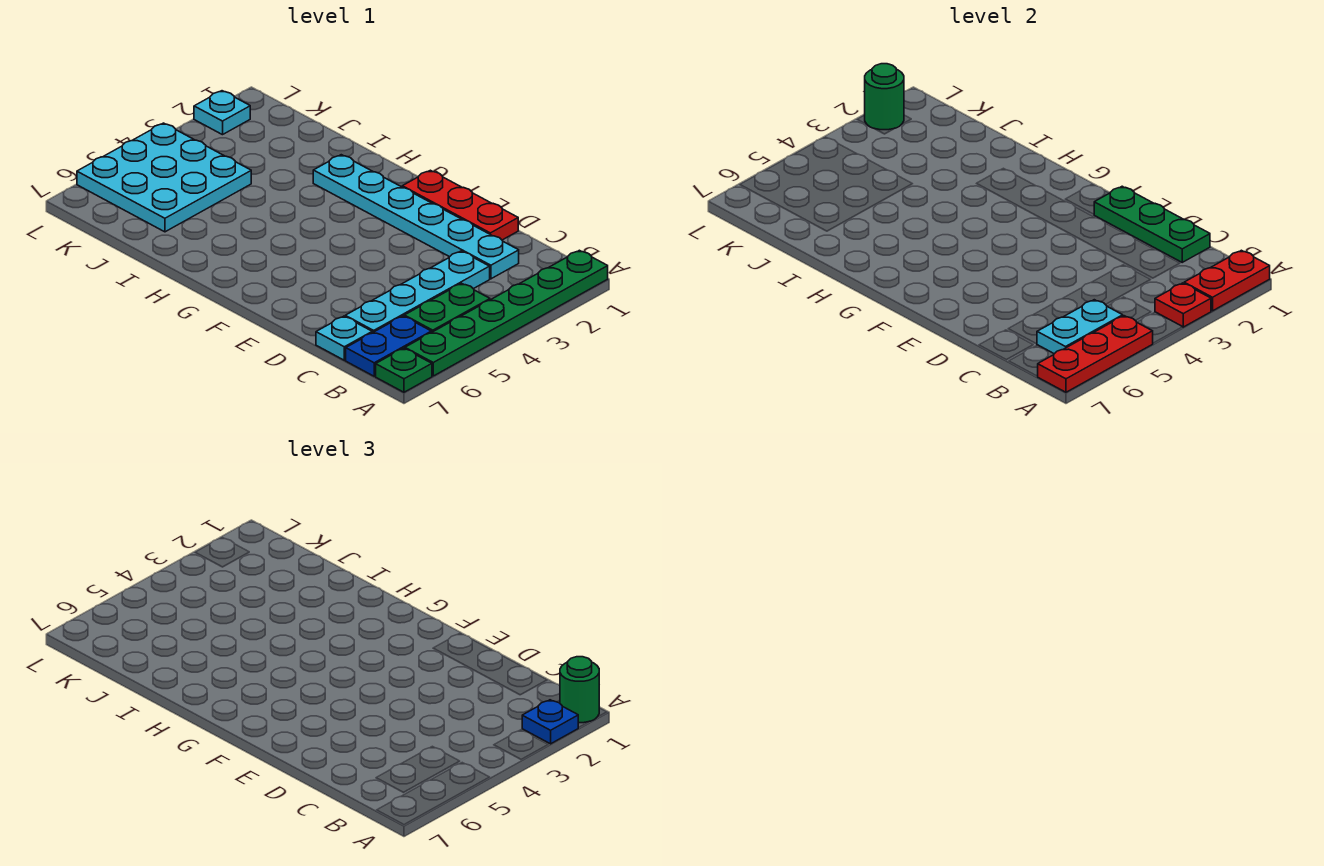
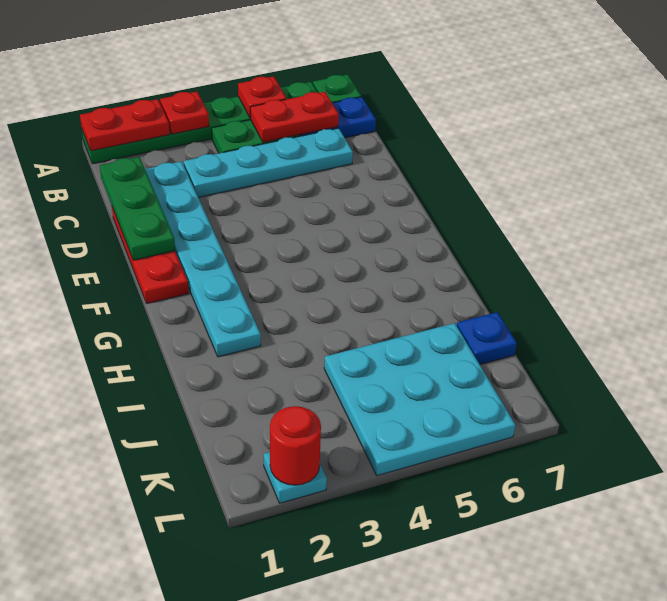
green 1x1 round brick [560,657,599,723] -> none
blue 1x1 plate [522,700,578,744] -> blue 1x1 plate moved to [457,312,517,364]
red 1x3 plate [1038,316,1153,392] -> red 1x1 plate [238,76,286,118]
cyan 1x2 plate [1037,300,1123,354] -> red 1x2 plate [250,92,339,142]
cyan 1x1 plate [316,316,372,360] -> none
green 1x1 round brick [865,64,904,130] -> red 1x1 round brick [270,406,321,485]

